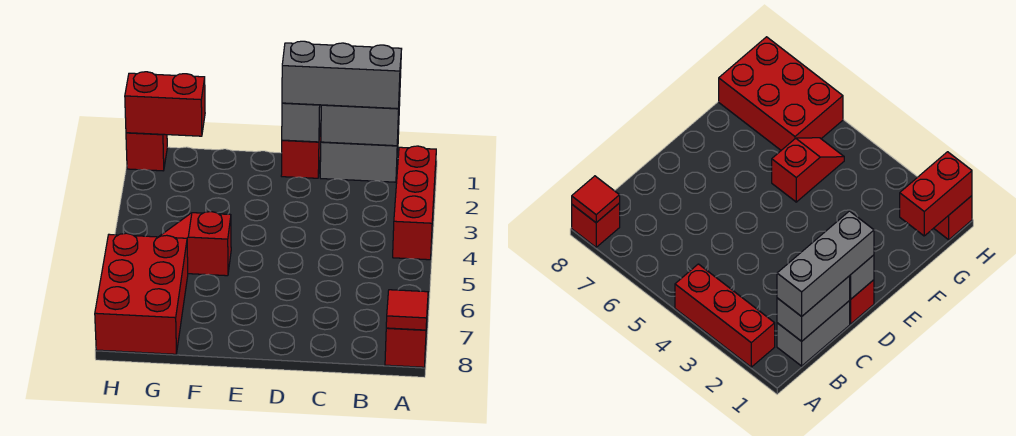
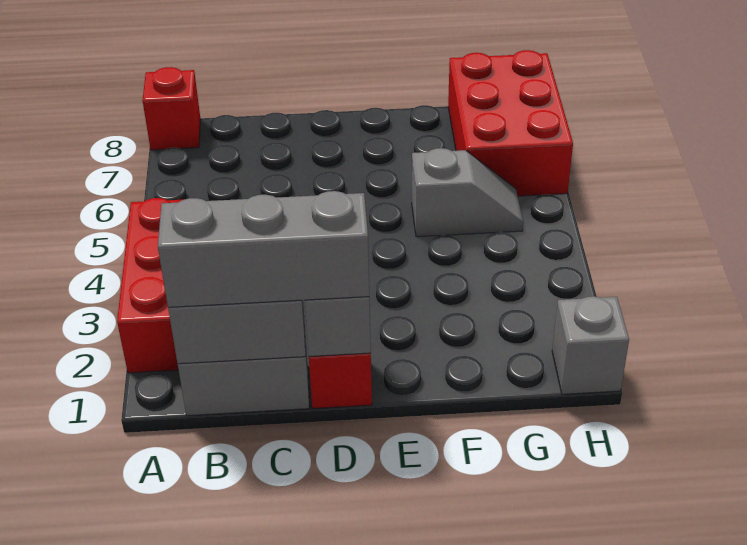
red 1x1 tile [386,290,428,330] -> none
red 1x2 slope [159,212,231,276] -> grey 1x2 slope [412,148,523,237]
red 1x2 brick [125,72,205,136] -> none
red 1x1 brick [126,133,167,171] -> grey 1x1 brick [552,296,629,394]

